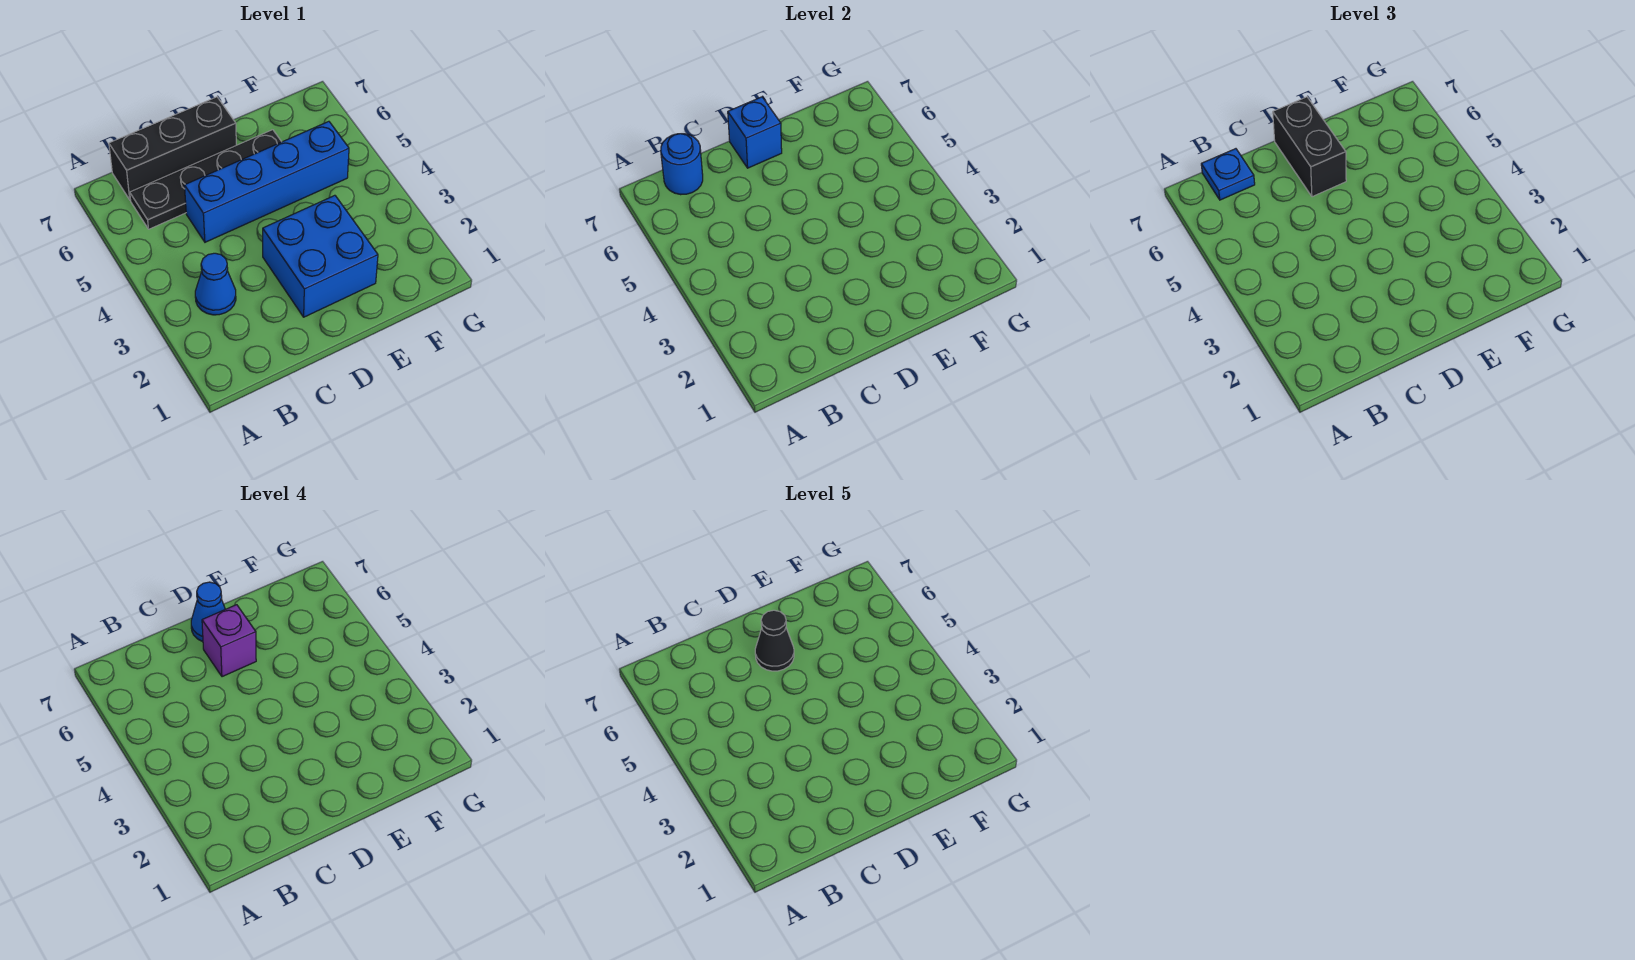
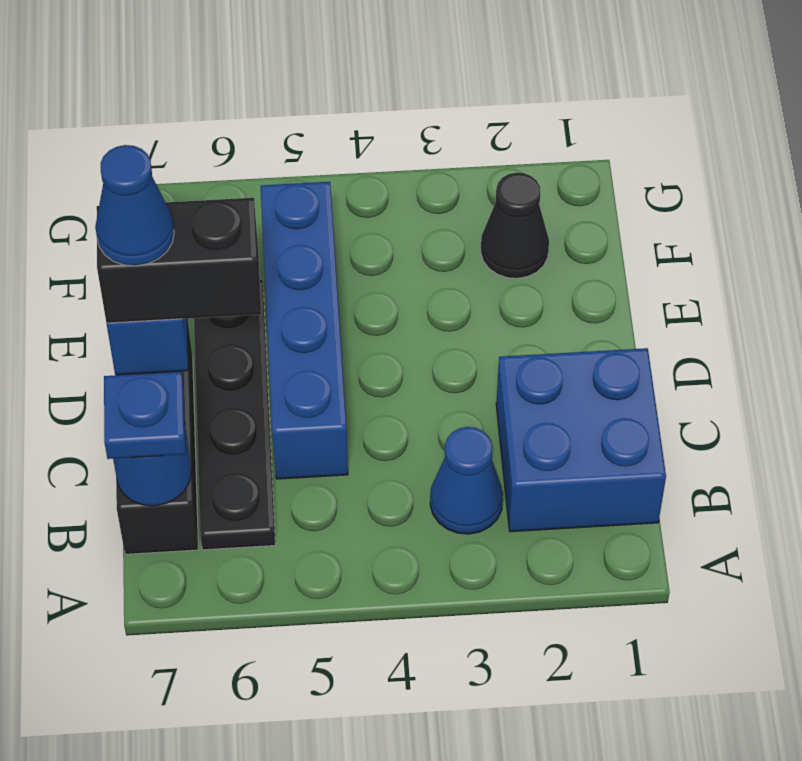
blue 2x2 brick [263,195,378,317] -> blue 2x2 brick moved to [496,348,666,532]
purple 1x1 brick [202,605,256,677] -> none
black 1x1 cone [755,610,794,671] -> black 1x1 cone moved to [481,173,549,278]

